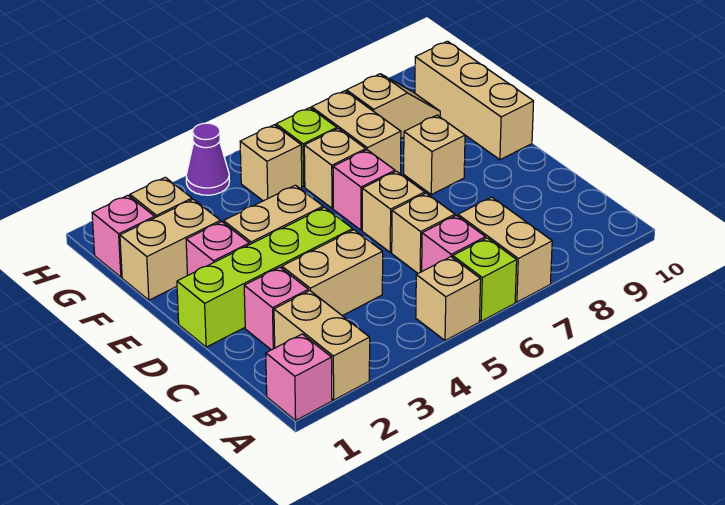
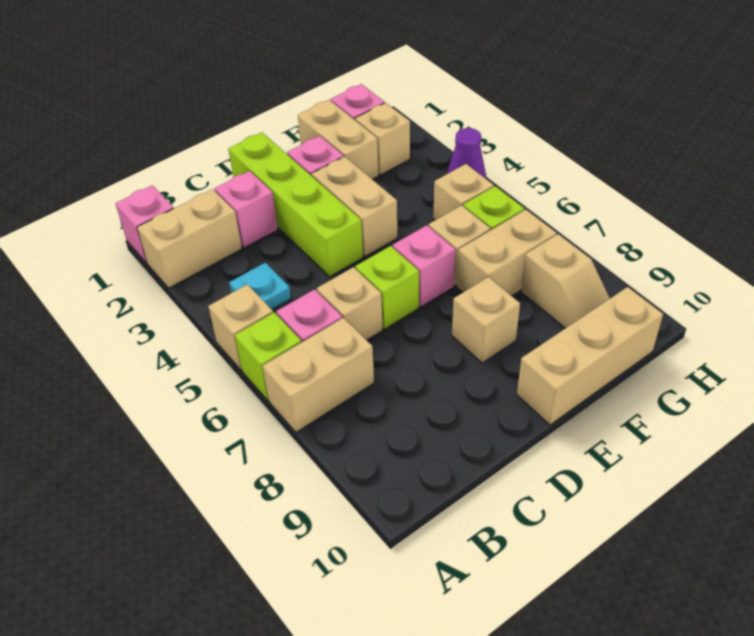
none -> cyan 1x1 plate [229,263,291,309]
tan 1x2 brick [282,230,383,316] -> none
tan 1x1 brick [362,171,425,252] -> lime 1x1 brick [355,246,419,329]

